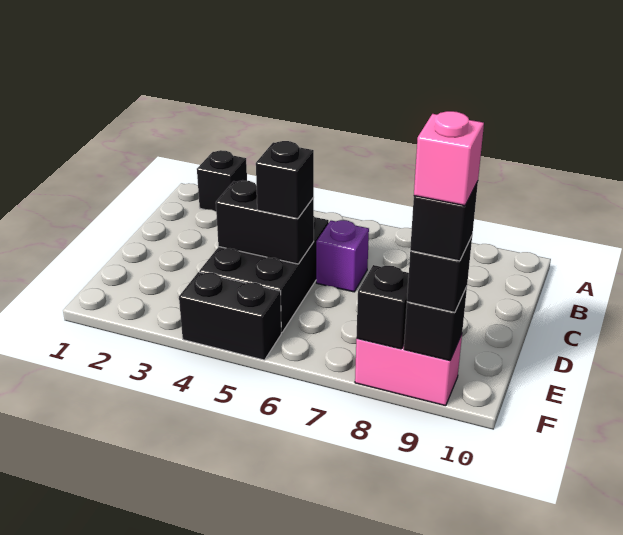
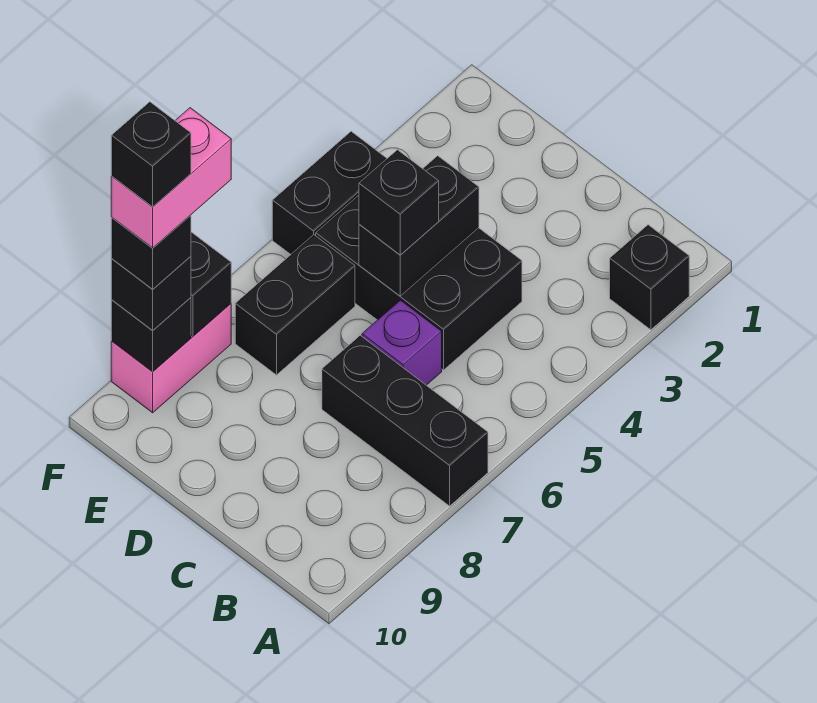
none -> black 1x3 brick [322,335,488,506]
none -> black 1x2 brick [235,235,355,375]
pink 1x1 brick [414,111,484,206] -> pink 1x2 brick [111,108,231,248]
none -> black 1x1 brick [111,102,191,207]

